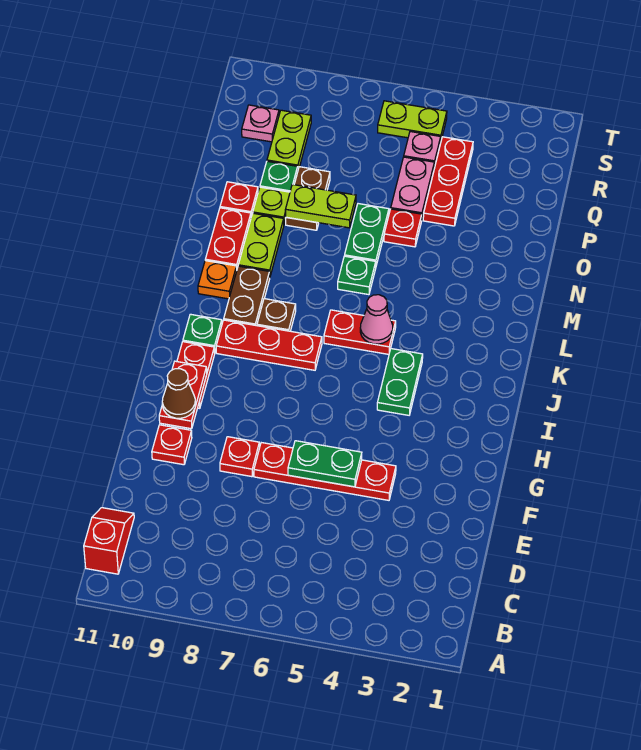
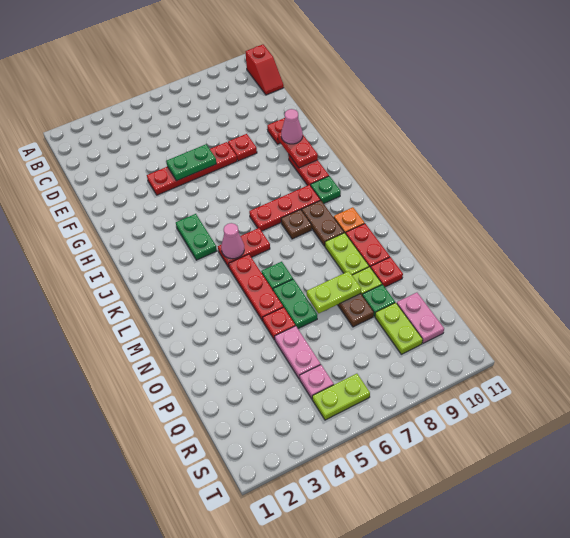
brown 1x1 cone [162,369,196,418] -> pink 1x1 cone [281,109,303,144]
red 1x3 plate [423,137,473,226] -> red 1x3 plate moved to [229,254,283,321]
pink 1x1 plate [242,105,279,142] -> pink 1x2 plate [397,293,444,343]

